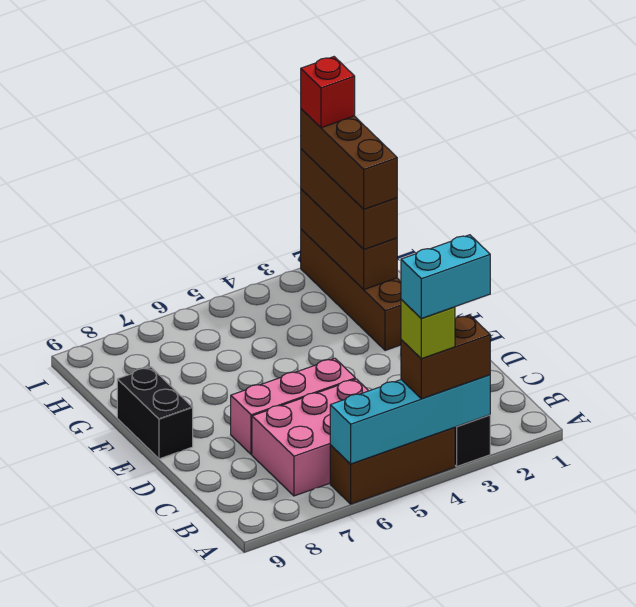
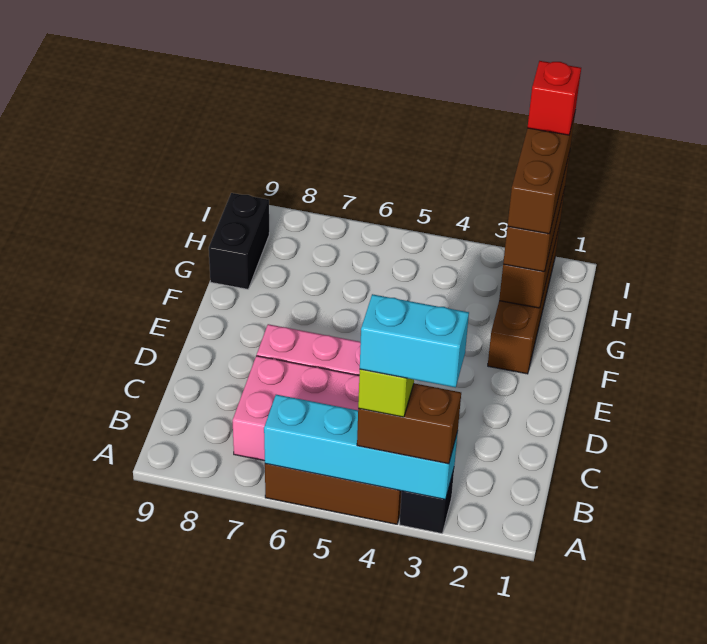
black 1x2 brick [117,367,193,459] -> black 1x2 brick moved to [209,193,269,289]

